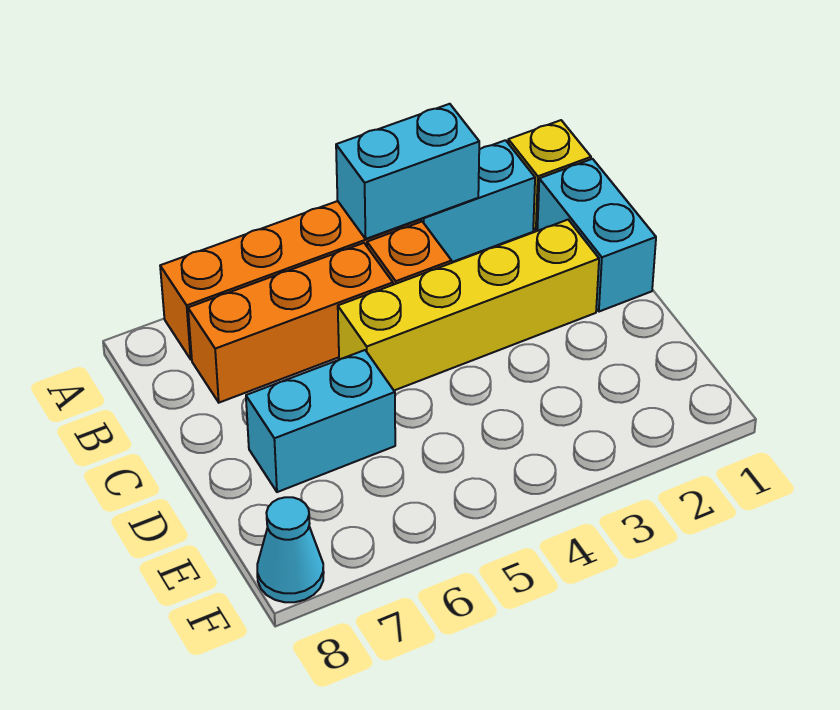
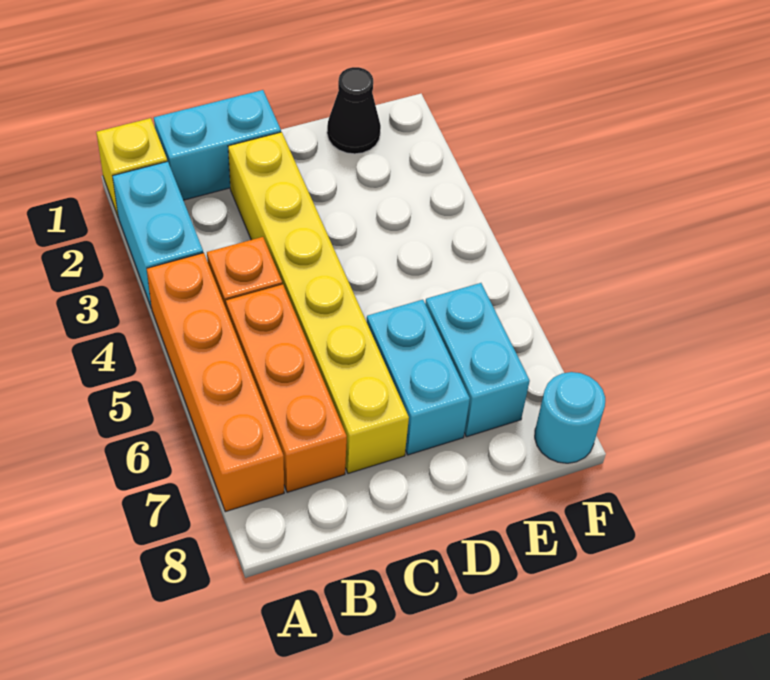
cyan 1x2 brick [336,104,479,239] -> cyan 1x2 brick moved to [425,283,530,437]
yellow 1x4 brick [338,220,599,390] -> yellow 1x6 brick [228,132,409,473]
none -> black 1x1 cone [327,67,381,154]
cyan 1x1 cone [257,497,324,602] -> cyan 1x1 round brick [535,372,605,463]

